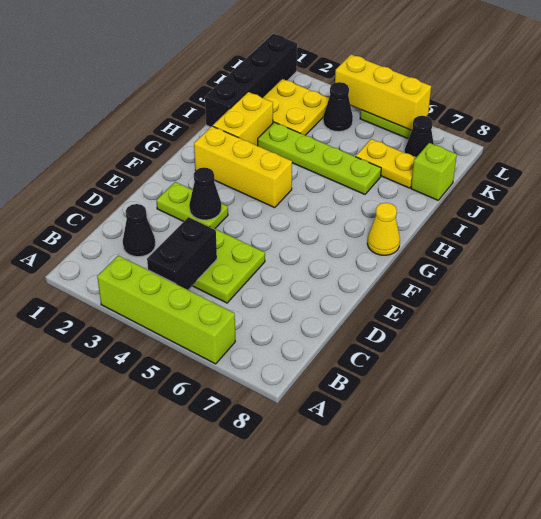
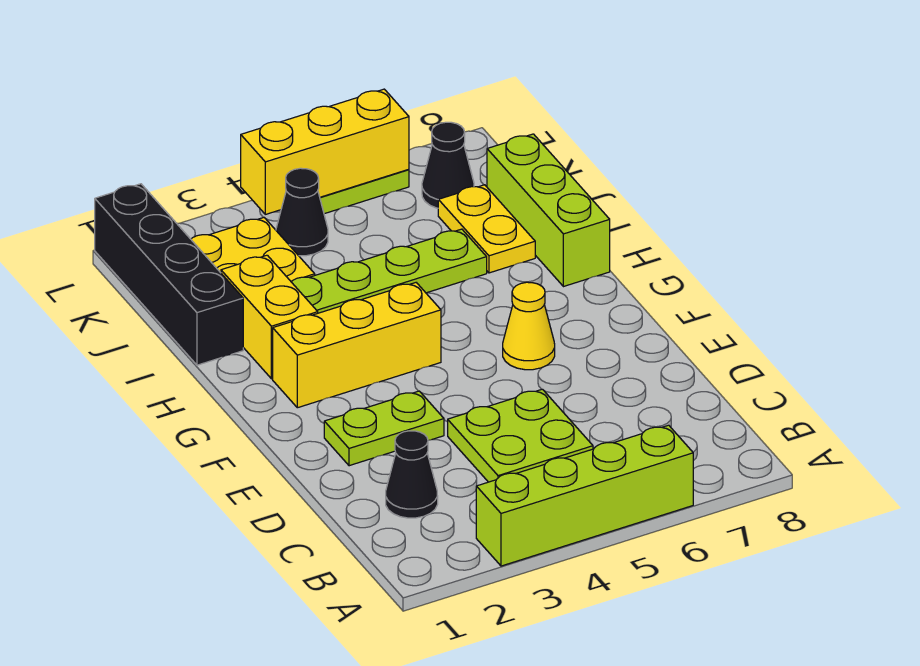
black 1x2 brick [147,217,217,290] -> none
black 1x1 cone [189,168,222,220] -> none
yellow 1x1 cone [367,203,400,255] -> yellow 1x1 cone moved to [503,282,555,370]
yellow 1x2 plate [356,139,416,188] -> yellow 1x2 plate turned to [438,185,535,273]
lime 1x1 brick [411,143,457,200] -> lime 1x3 brick [487,134,610,287]

